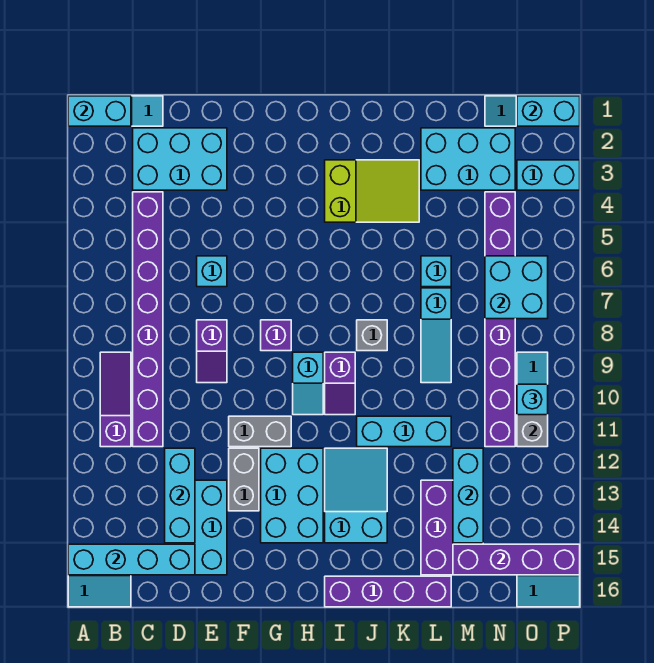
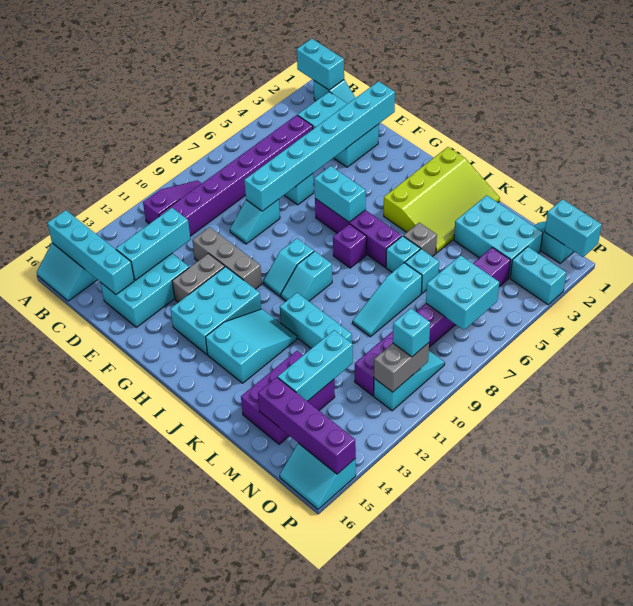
none -> cyan 1x8 brick [244,81,395,211]
purple 1x2 slope [197,320,227,383] -> cyan 1x2 slope [230,199,280,244]
grey 1x2 brick [229,416,291,447] -> grey 1x3 brick [192,227,262,289]
none -> cyan 1x2 brick [314,166,366,222]
purple 1x1 brick [261,320,291,351] -> purple 1x1 brick moved to [333,224,367,268]
lime 2x3 slope [325,160,419,222] -> lime 3x4 slope [384,147,500,253]
purple 1x2 slope [325,352,355,415] -> cyan 1x2 slope [281,251,332,301]
purple 1x4 brick [325,576,451,607] -> purple 1x4 brick moved to [315,199,402,267]
grey 1x1 brick [357,320,387,351] -> grey 1x1 brick moved to [403,223,437,257]
none -> cyan 1x1 brick [386,236,420,272]

